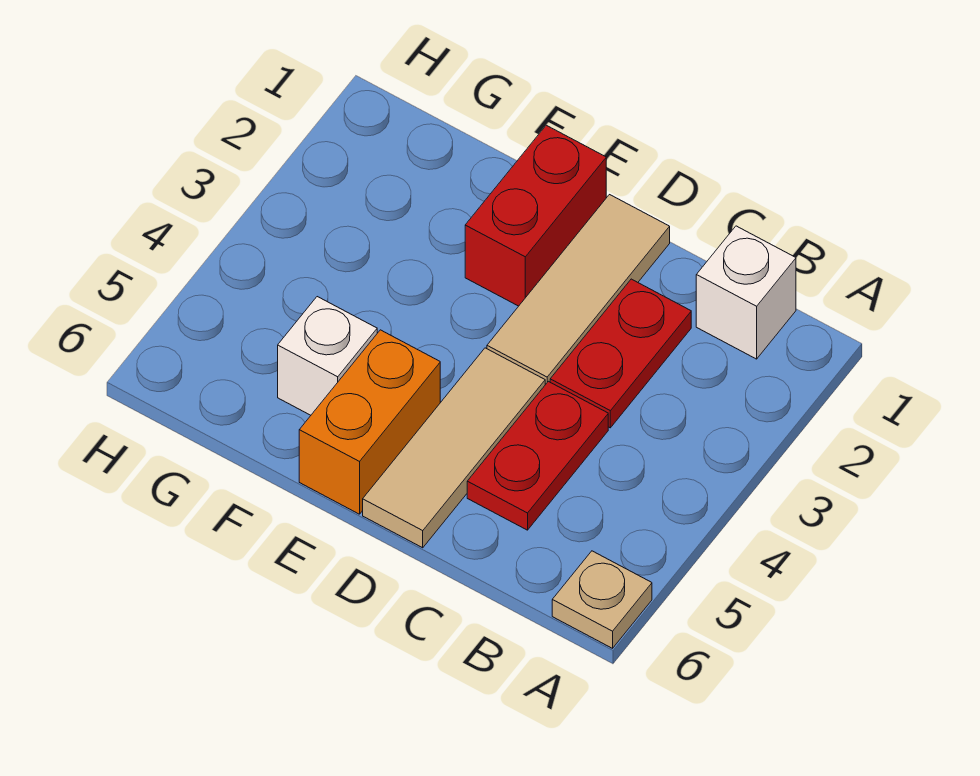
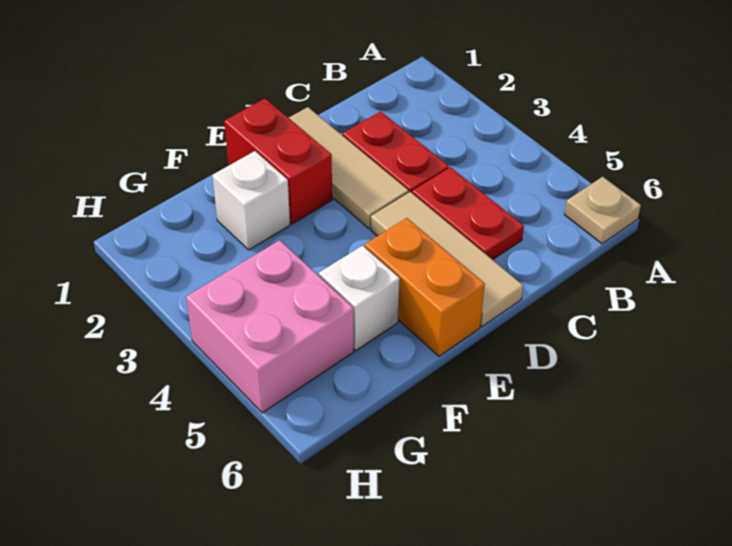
white 1x1 brick [696,226,796,359] -> white 1x1 brick moved to [212,151,290,250]
none -> pink 2x2 brick [186,240,354,413]

